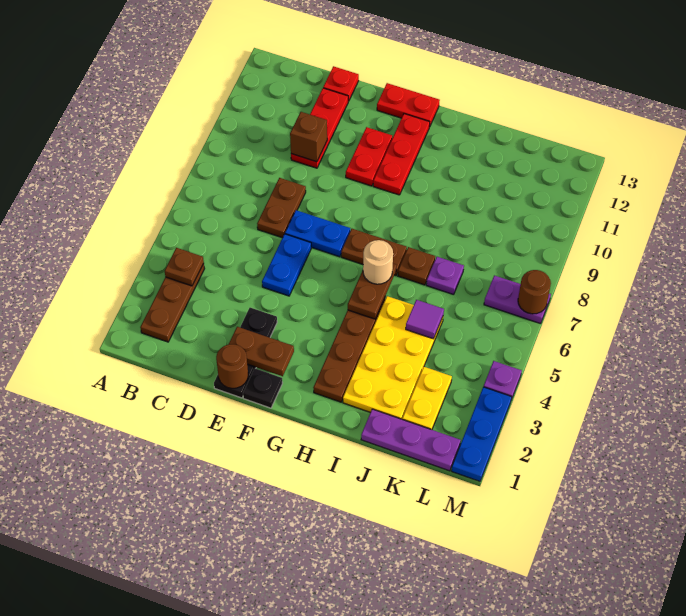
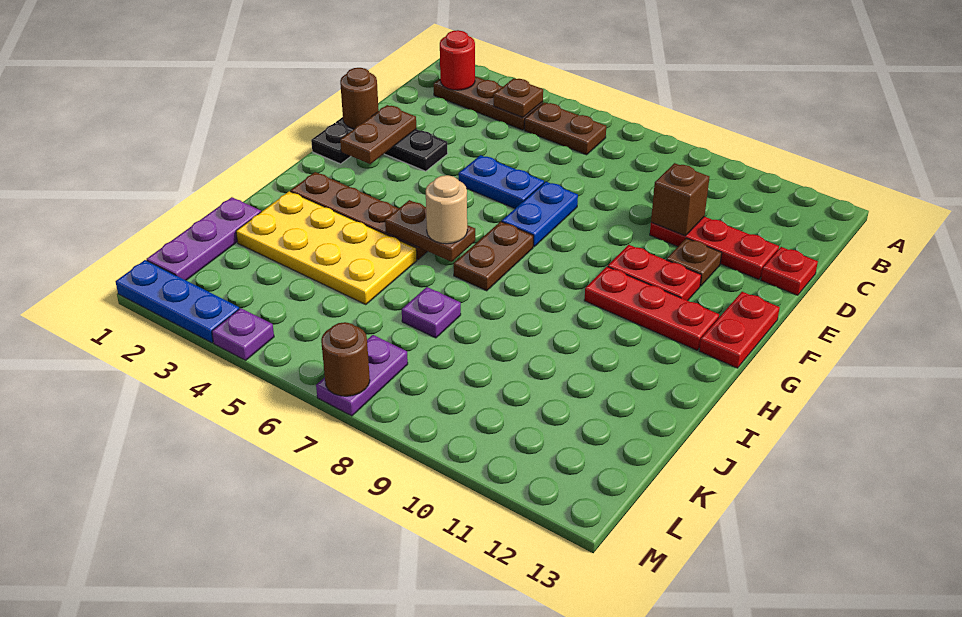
none -> red 1x1 round brick [440,30,475,90]
brown 1x2 plate [257,178,306,238] -> brown 1x2 plate moved to [524,103,606,155]
brown 1x1 plate [398,247,435,285] -> brown 1x1 plate moved to [666,238,722,286]
purple 1x1 tile [406,300,444,339] -> none
yellow 1x2 plate [402,367,452,430] -> none

